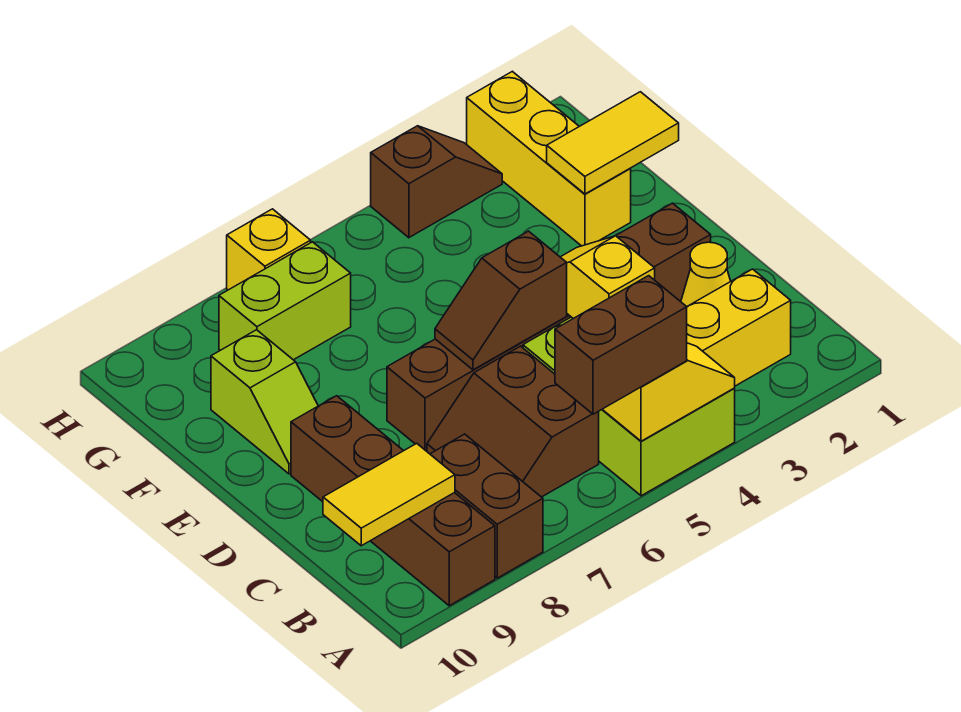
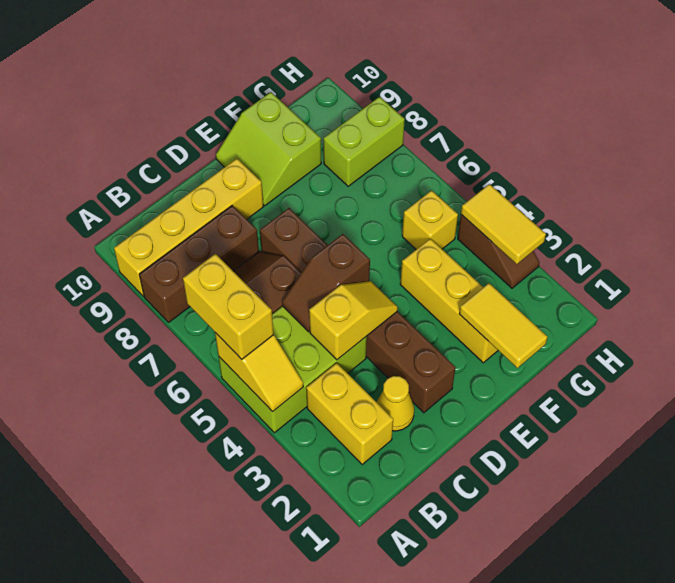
brown 1x2 brick [555,276,687,414] -> yellow 1x2 brick [183,254,274,359]
brown 1x2 brick [430,434,543,578] -> brown 1x3 brick [139,206,259,323]
brown 1x4 brick [291,396,495,606] -> yellow 1x4 brick [114,159,263,296]
yellow 1x2 tile [323,443,455,546] -> yellow 1x2 tile moved to [461,184,546,264]
brown 1x2 slope [435,231,567,370] -> brown 1x2 slope turned to [282,234,370,332]
lime 1x2 slope [211,330,318,474] -> lime 2x2 slope [216,92,321,206]
yellow 1x3 brick [467,71,631,246] -> yellow 1x3 brick turned to [400,239,498,363]
lime 1x2 brick [219,242,351,360] -> lime 1x2 brick turned to [324,97,405,186]
yellow 1x1 brick [227,209,311,290] -> yellow 1x1 brick moved to [402,190,458,249]

